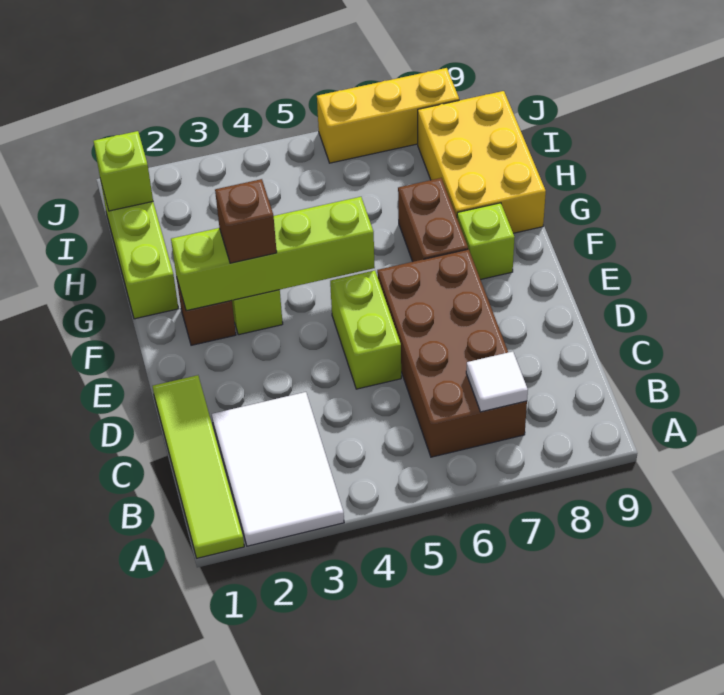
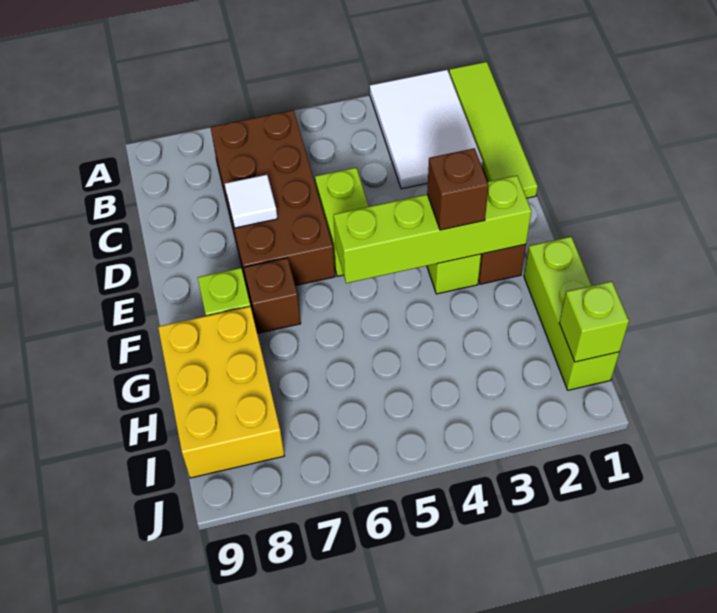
white 1x1 tile [466,352,528,412] -> white 1x1 tile moved to [225,175,278,228]
brown 1x2 brick [398,178,468,262] -> brown 1x1 brick [244,258,301,333]
yellow 1x3 brick [317,68,459,163] -> none

